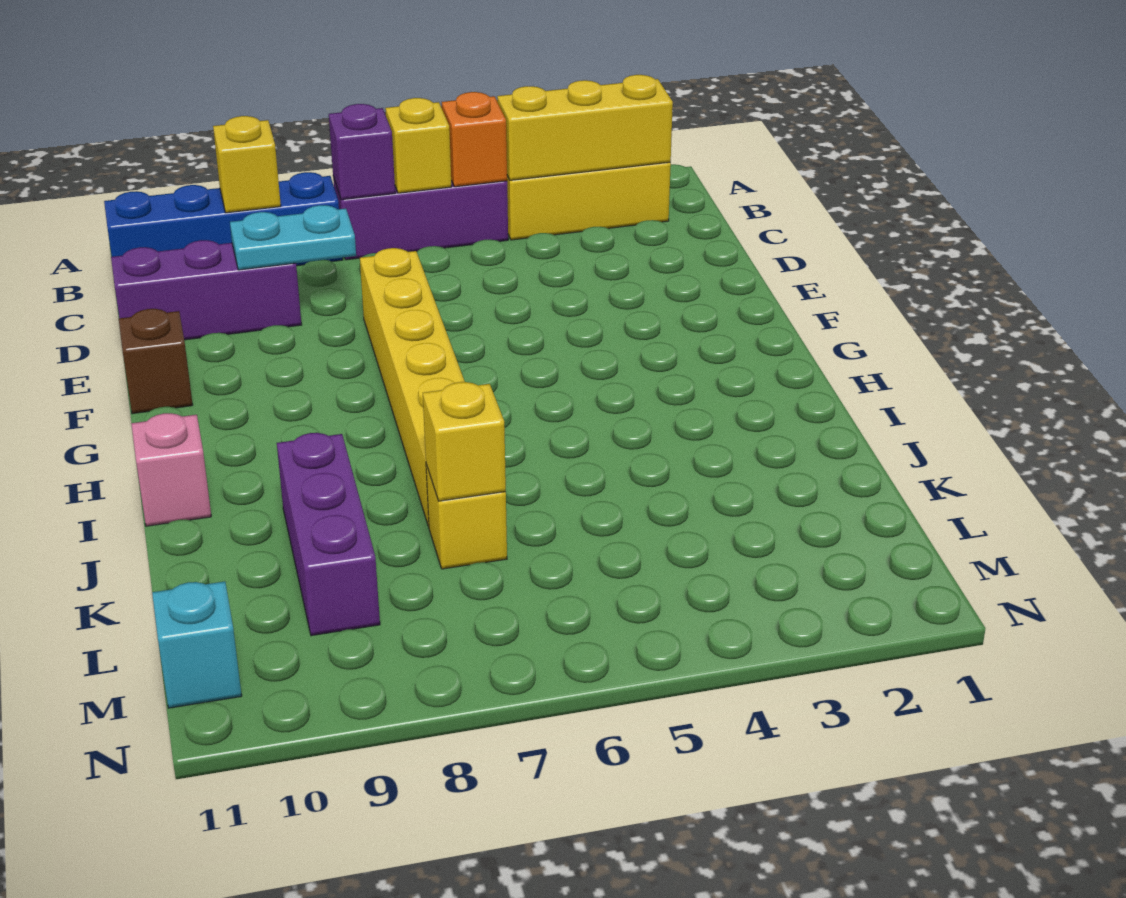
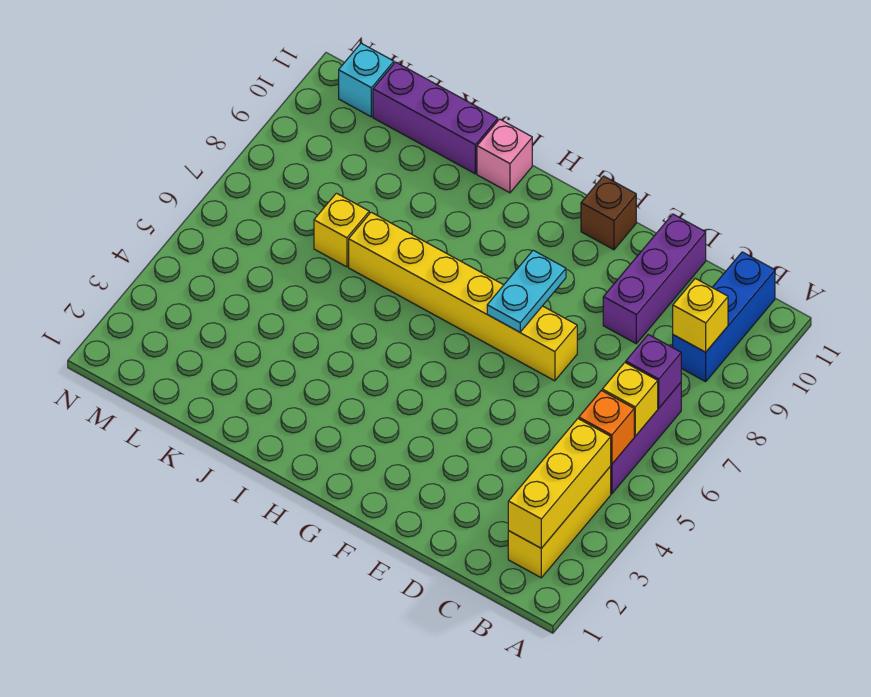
blue 1x4 brick [104,172,343,266] -> blue 1x3 brick [673,252,775,382]
cyan 1x2 plate [230,205,356,270] -> cyan 1x2 plate moved to [487,250,566,332]
purple 1x3 brick [277,433,380,636] -> purple 1x3 brick moved to [373,62,498,174]
yellow 1x1 brick [423,382,506,501] -> none

